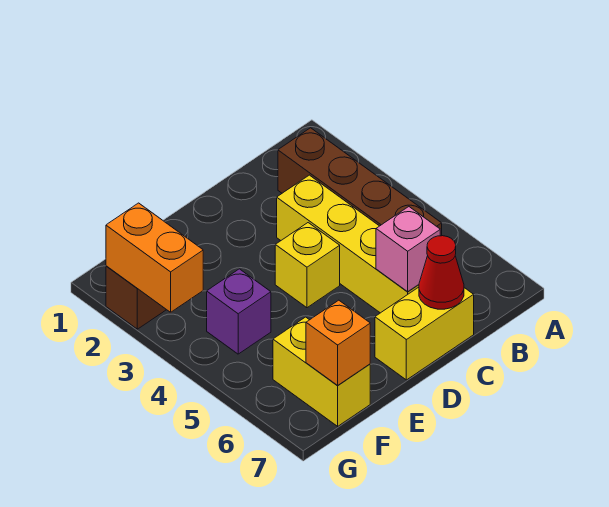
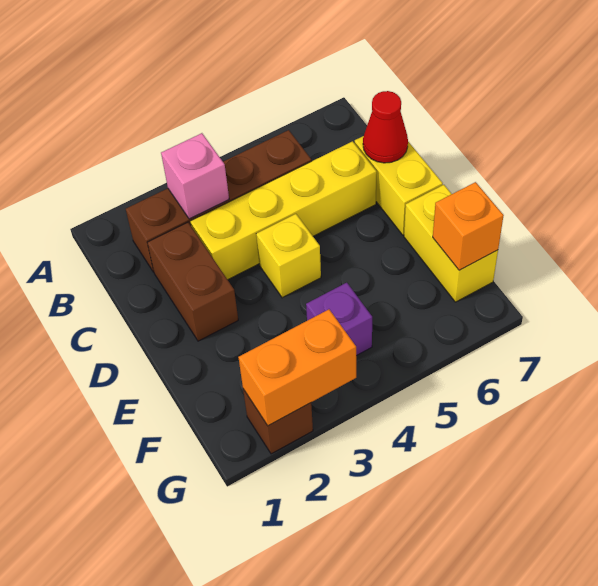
none -> brown 1x2 brick [147,222,238,341]
pink 1x1 brick [376,207,440,292] -> pink 1x1 brick moved to [161,133,229,219]
yellow 1x2 brick [273,317,370,426] -> yellow 1x2 brick turned to [404,185,498,302]

